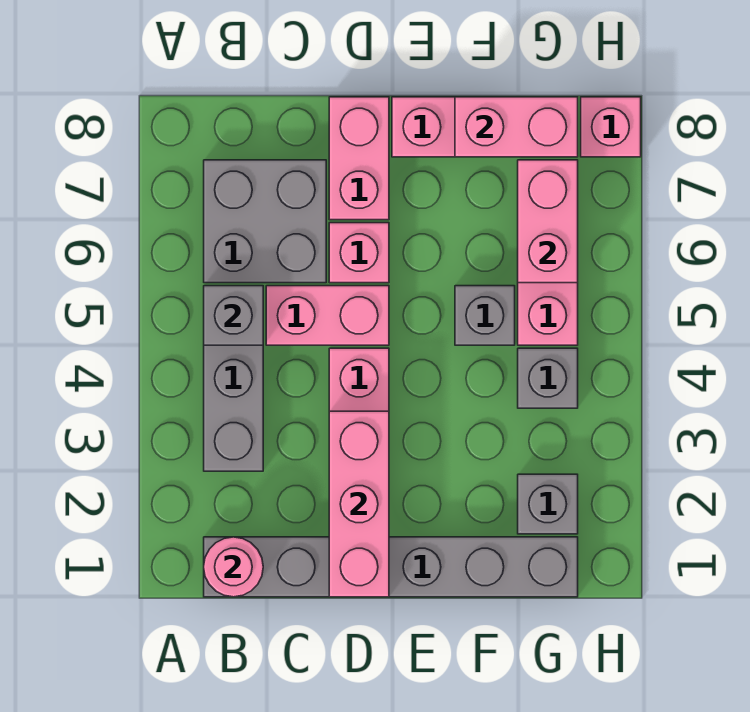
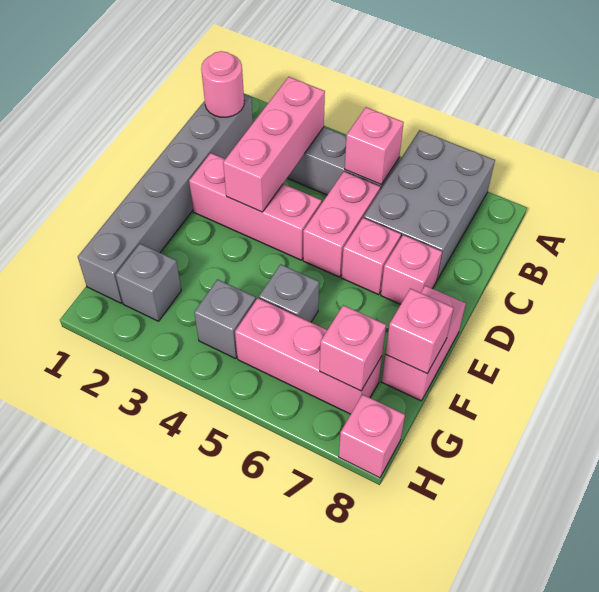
grey 1x1 brick [204,286,263,345] -> pink 1x1 brick [345,107,404,185]
grey 2x2 brick [204,160,326,283] -> grey 2x3 brick [364,130,495,279]
pink 1x3 brick [329,411,389,597] -> pink 1x3 brick turned to [223,77,325,212]
pink 1x2 brick [329,97,389,220] -> pink 1x1 brick [381,235,442,304]
pink 1x2 brick [455,97,578,157] -> pink 1x1 brick [385,288,453,373]
pink 1x2 brick [518,160,578,283] -> pink 1x1 brick [320,305,386,391]

